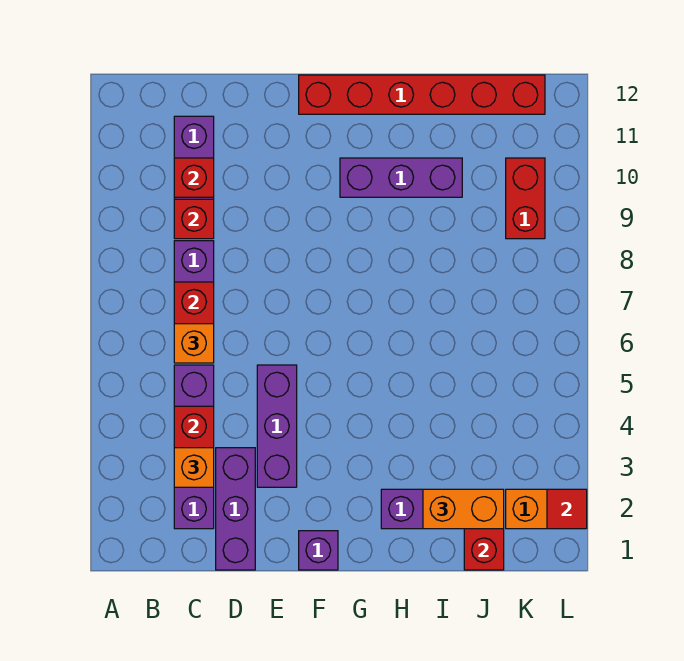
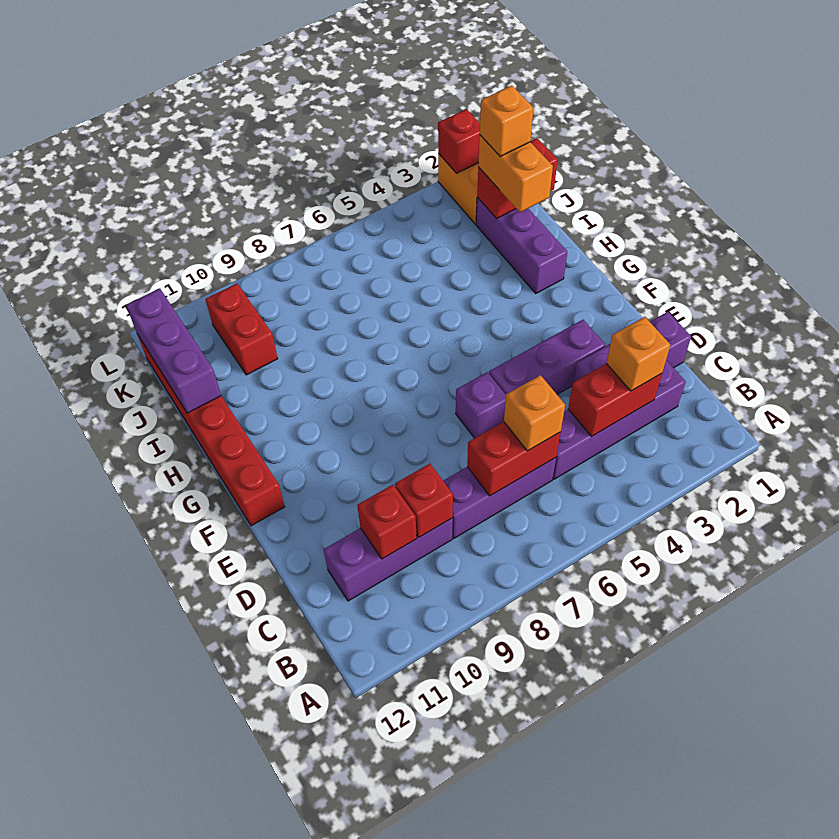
purple 1x1 brick [299,531,338,570] -> purple 1x1 brick moved to [456,372,506,438]
purple 1x3 brick [340,158,462,197] -> purple 1x3 brick moved to [126,288,221,413]
none -> orange 1x1 brick [480,85,533,156]
red 1x2 brick [506,158,545,239] -> red 1x2 brick turned to [205,283,278,375]
red 1x1 tile [547,489,587,529] -> red 1x1 brick [438,109,480,174]

